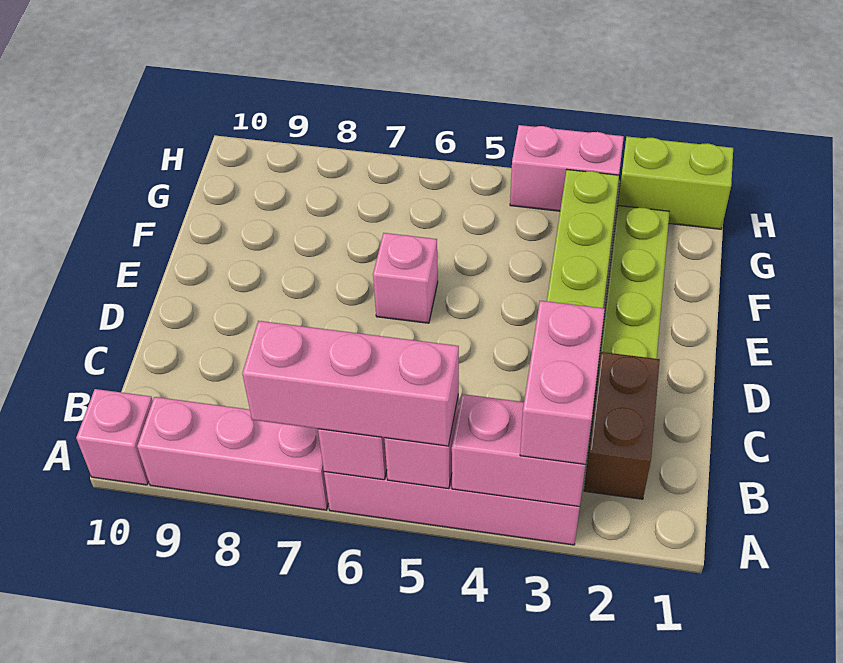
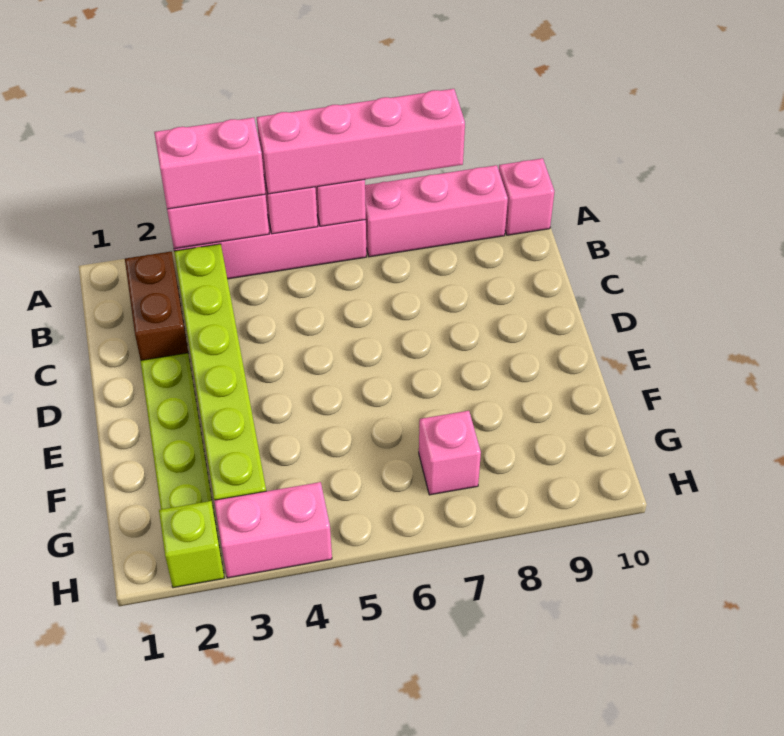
pink 1x2 brick [520,301,605,464] -> pink 1x2 brick turned to [154,118,265,209]
pink 1x3 brick [242,321,459,446] -> pink 1x4 brick [257,89,465,194]
pink 1x1 brick [373,233,438,323] -> pink 1x1 brick moved to [419,411,481,495]
lime 1x2 brick [617,136,733,229] -> lime 1x1 brick [159,501,224,588]

